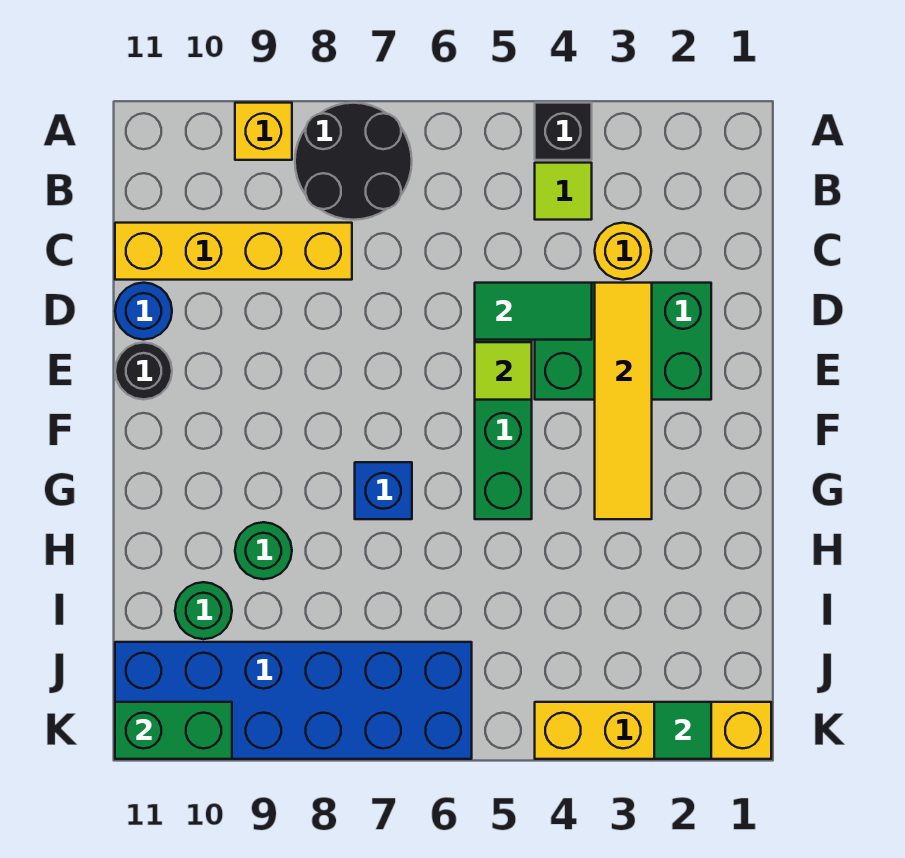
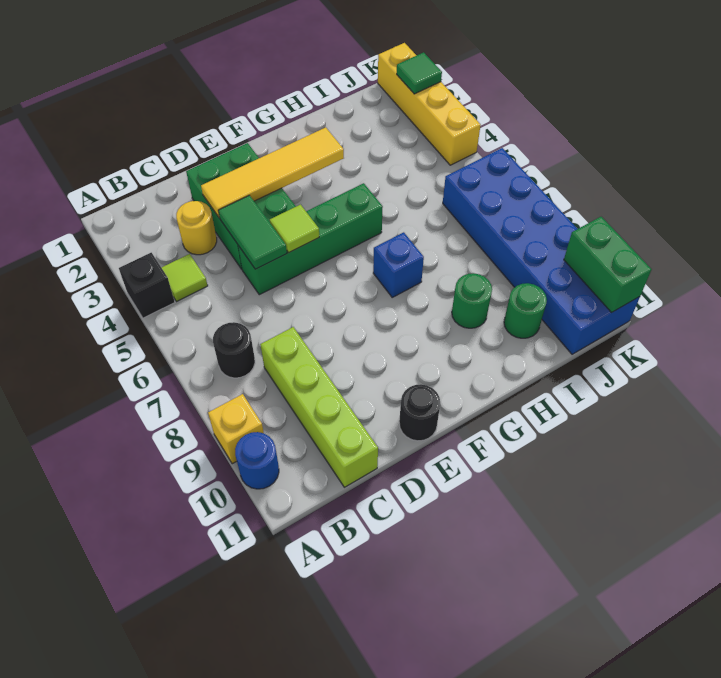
black 2x2 round brick [295,103,412,220] -> black 1x1 round brick [213,322,255,378]
yellow 1x4 brick [115,223,352,280] -> lime 1x4 brick [260,327,378,487]
blue 1x1 round brick [115,283,172,340] -> blue 1x1 round brick moved to [235,432,279,489]

